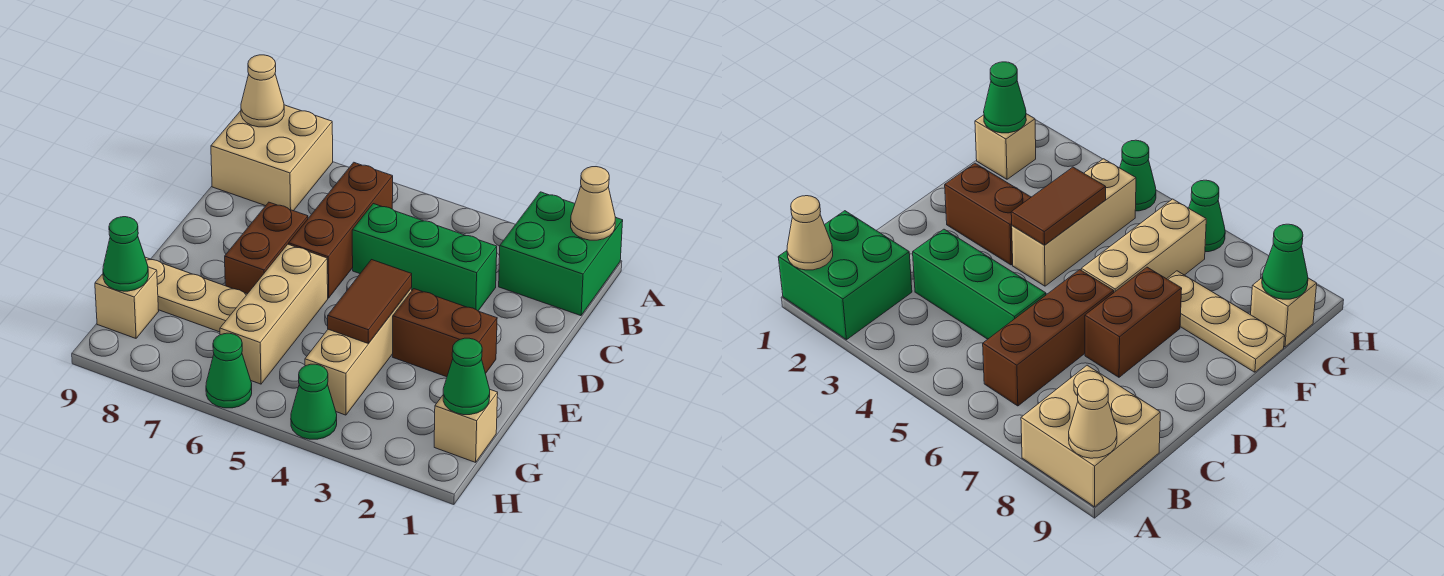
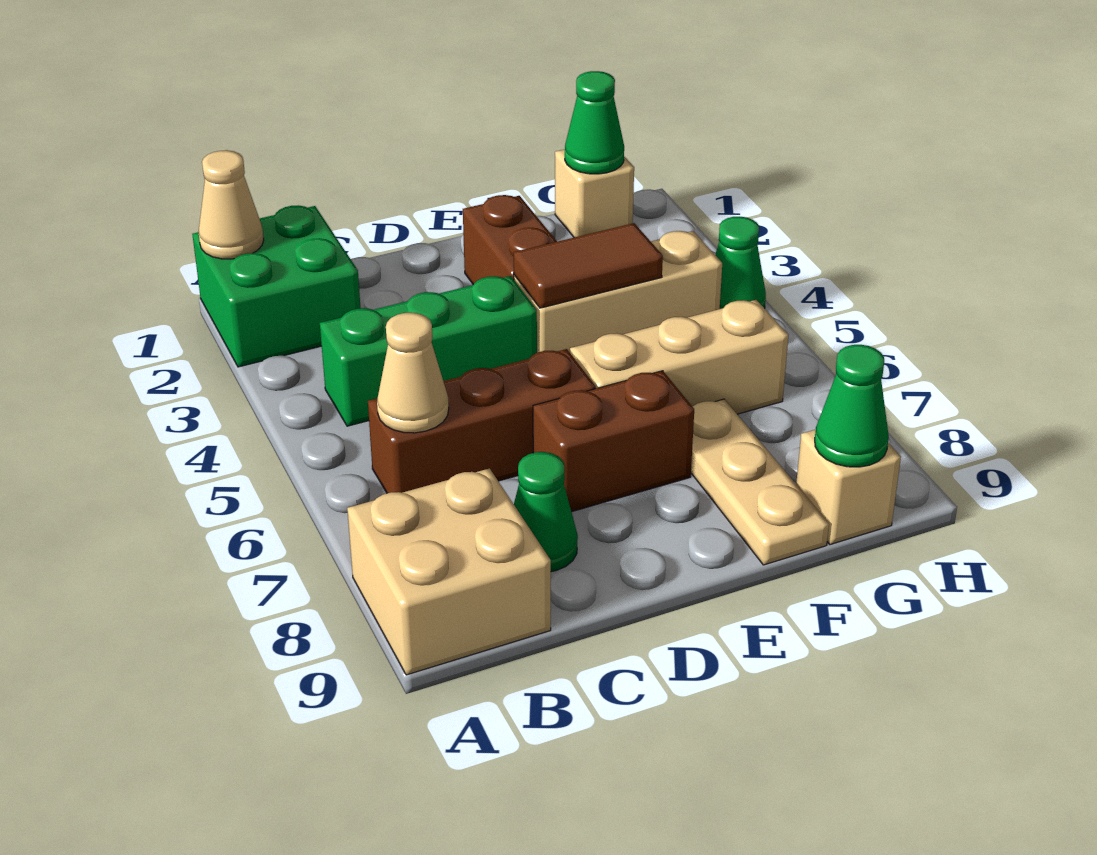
tan 1x1 cone [241,55,284,127] -> tan 1x1 cone moved to [377,313,449,433]
green 1x3 brick [352,204,497,311] -> green 1x3 brick turned to [320,276,537,426]
green 1x1 cone [206,333,252,408] -> green 1x1 cone moved to [514,452,578,572]

